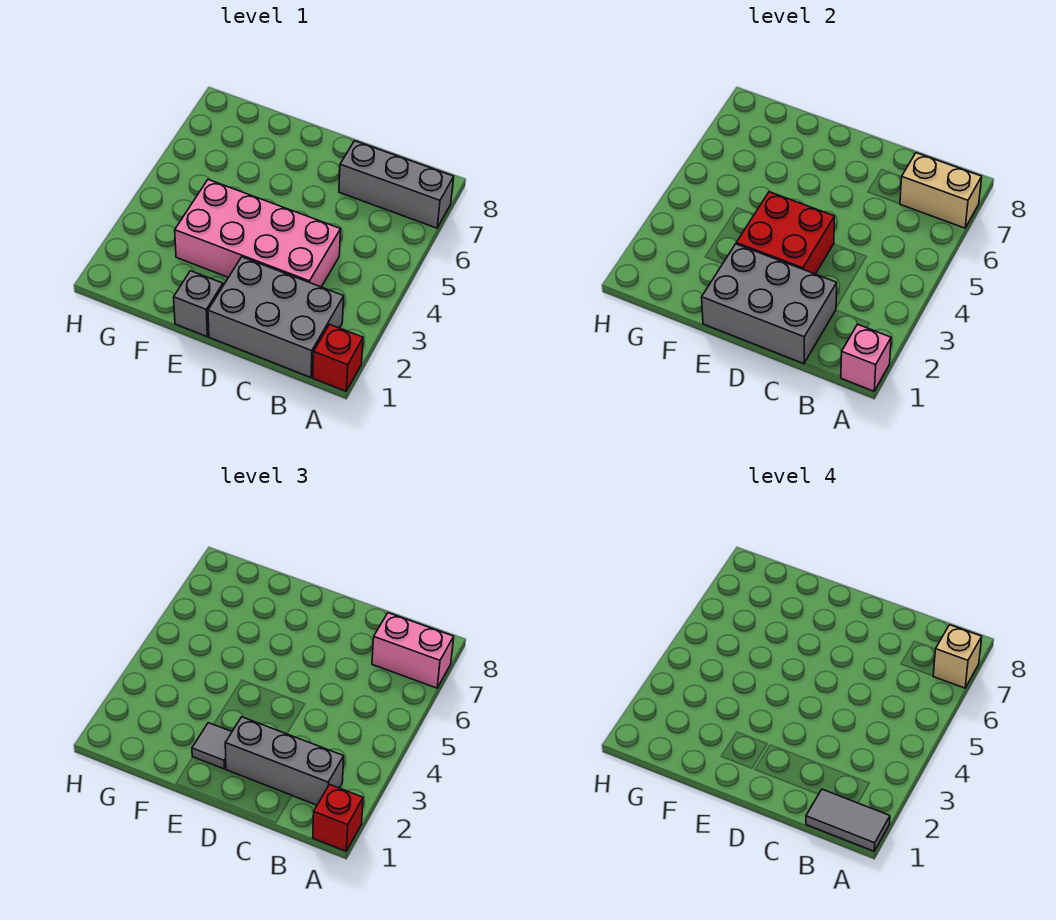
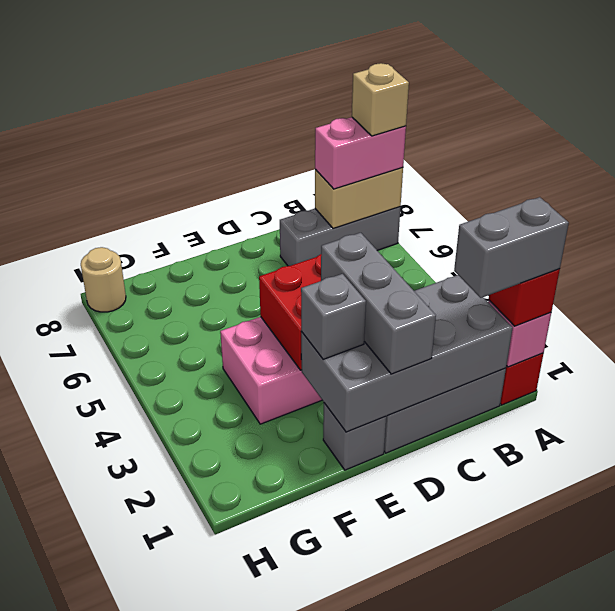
grey 1x2 tile [806,789,890,851] -> grey 1x2 brick [454,197,569,298]
grey 1x3 brick [225,717,344,805] -> grey 1x3 brick turned to [321,233,436,374]
grey 2x3 brick [702,244,837,364] -> grey 2x4 brick [301,275,512,432]
grey 1x1 tile [192,723,232,769] -> grey 1x1 brick [301,274,366,359]
none -> tan 1x1 round brick [81,247,126,312]

